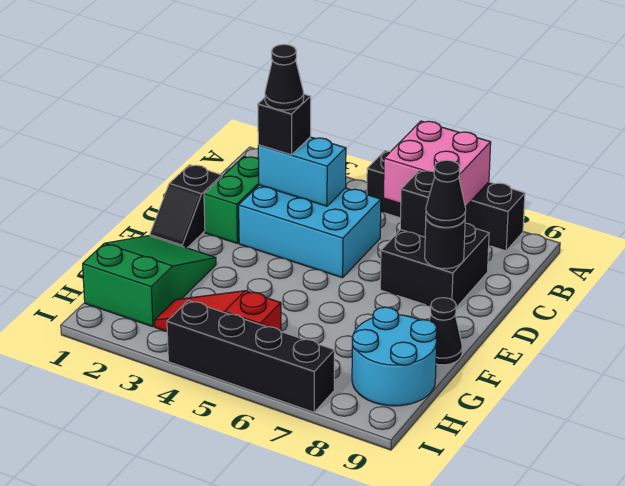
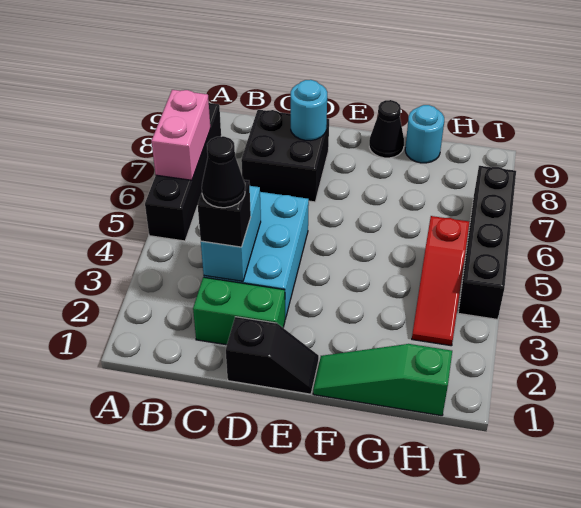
pink 2x2 brick [384,121,491,207] -> pink 1x2 brick [151,90,210,180]
black 1x1 brick [400,170,435,237] -> none
black 1x1 round brick [425,219,465,269] -> cyan 1x1 round brick [291,80,327,141]
black 1x1 cone [426,160,466,227] -> none
green 2x3 slope [83,236,216,327] -> green 1x3 slope [313,344,452,416]
cyan 2x2 round brick [352,307,437,406] -> cyan 1x1 round brick [405,105,444,163]

